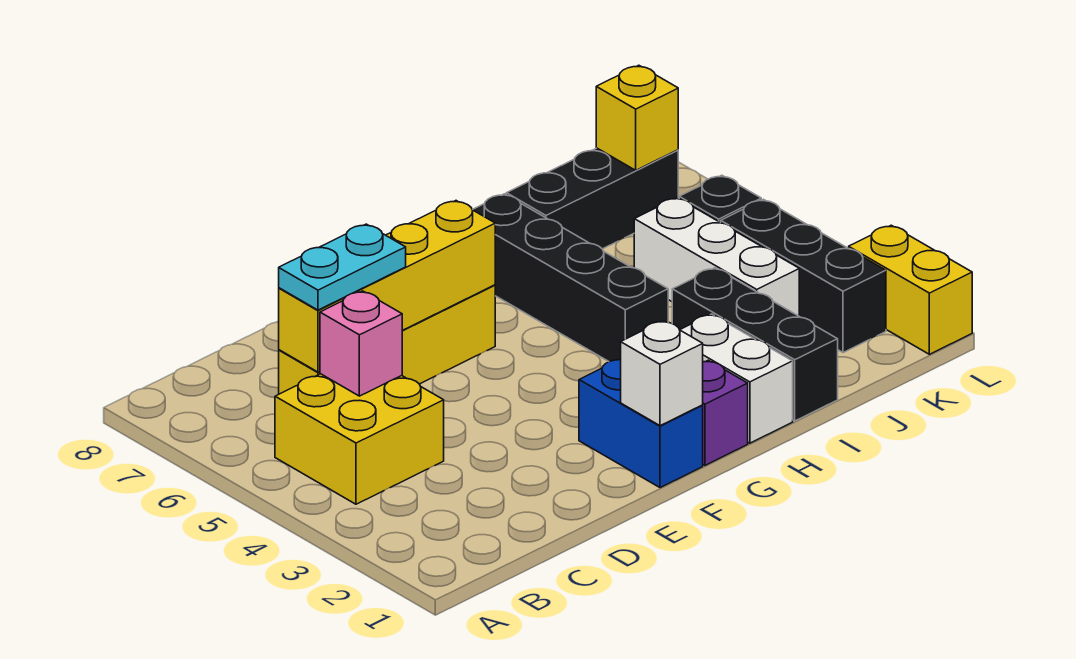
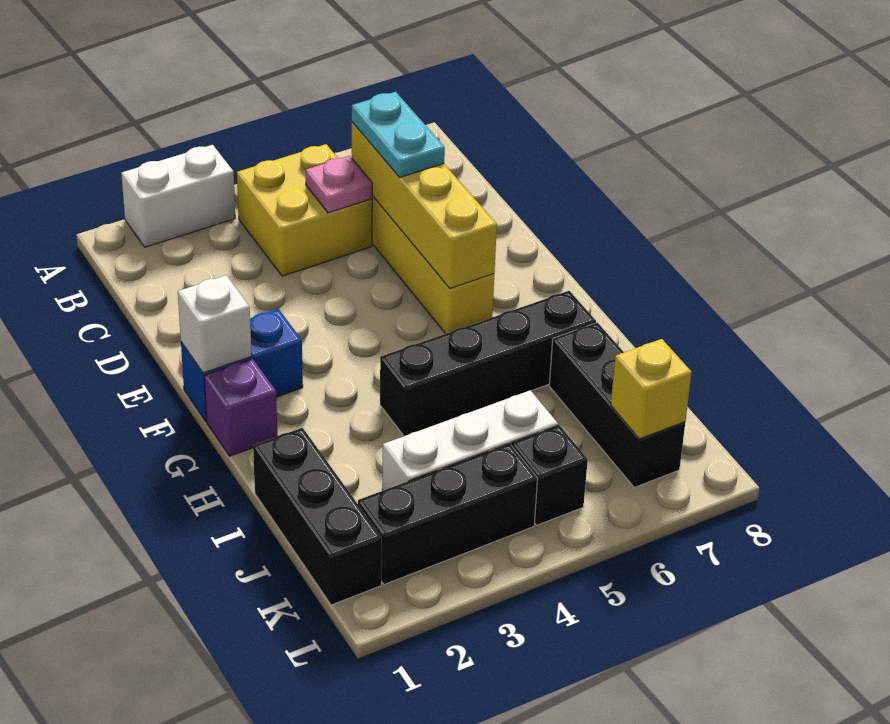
pink 1x1 brick [320,291,402,396] -> pink 1x1 plate [306,156,372,213]
white 1x2 brick [680,314,793,443] -> white 1x2 brick moved to [121,145,235,247]
black 1x3 brick [672,268,838,421] -> black 1x3 brick turned to [253,428,382,605]
yellow 1x2 brick [849,225,972,354] -> none

